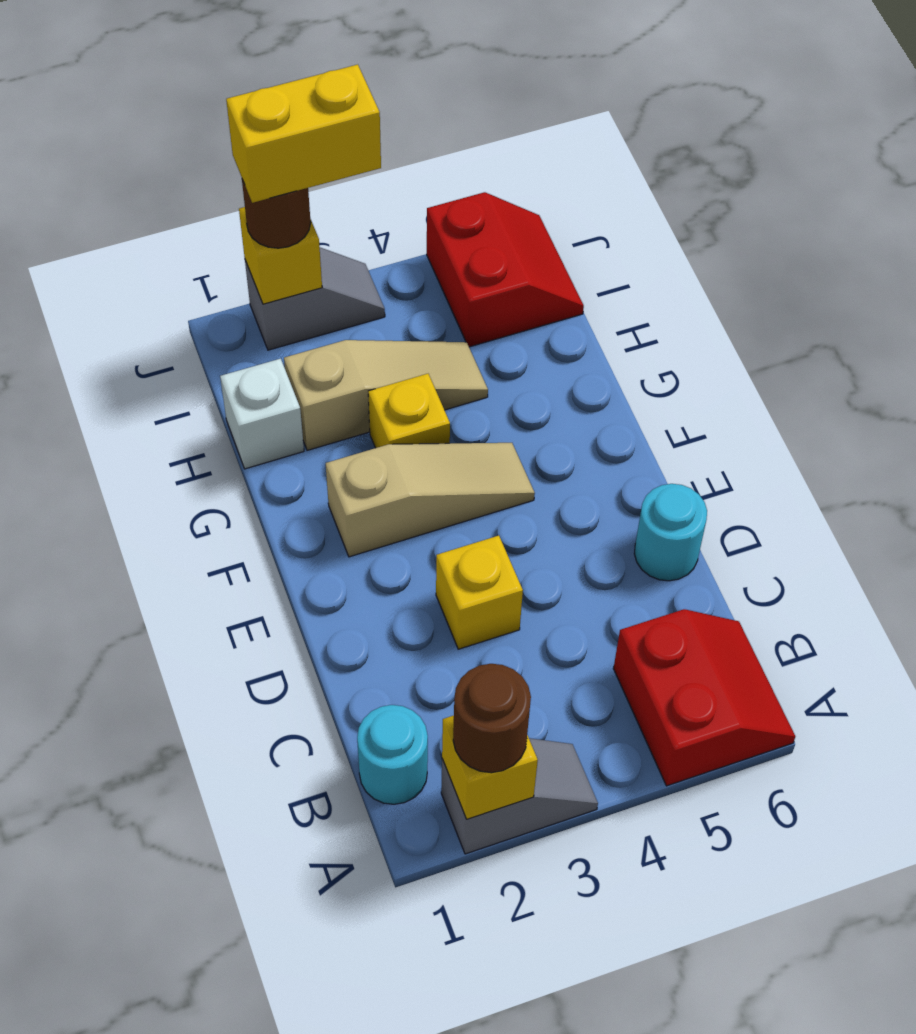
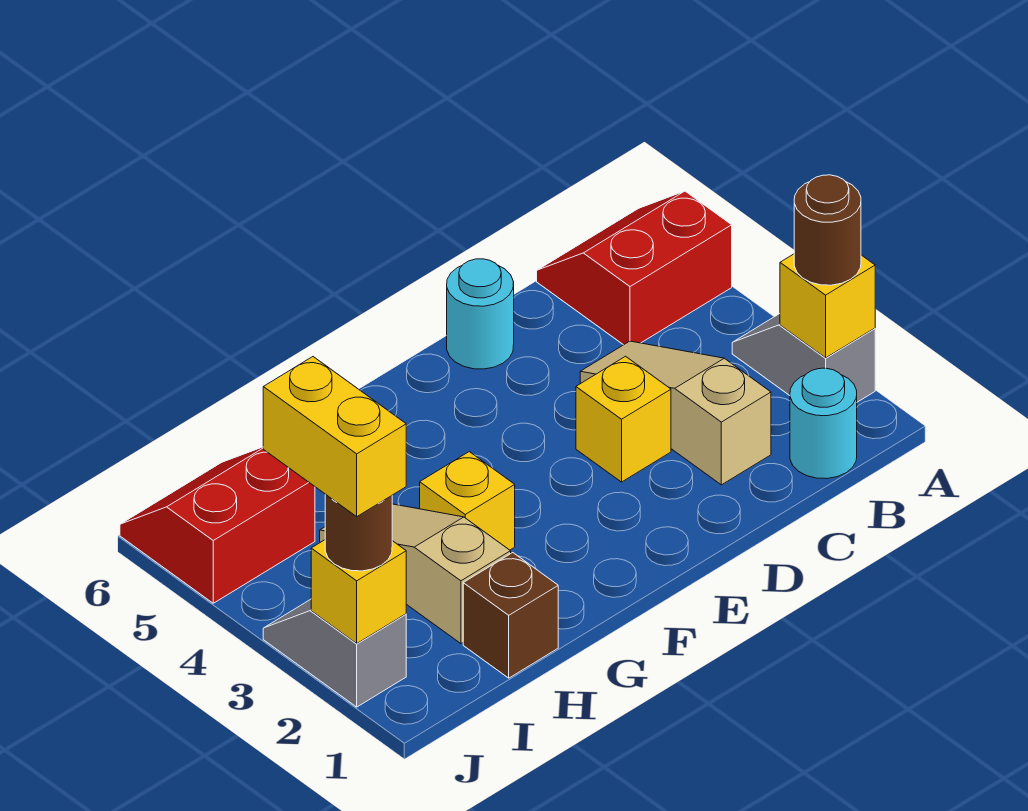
tan 1x3 slope [326,443,535,557] -> tan 1x3 slope moved to [580,341,771,485]
white 1x1 brick [220,359,304,469] -> brown 1x1 brick [463,553,558,678]

